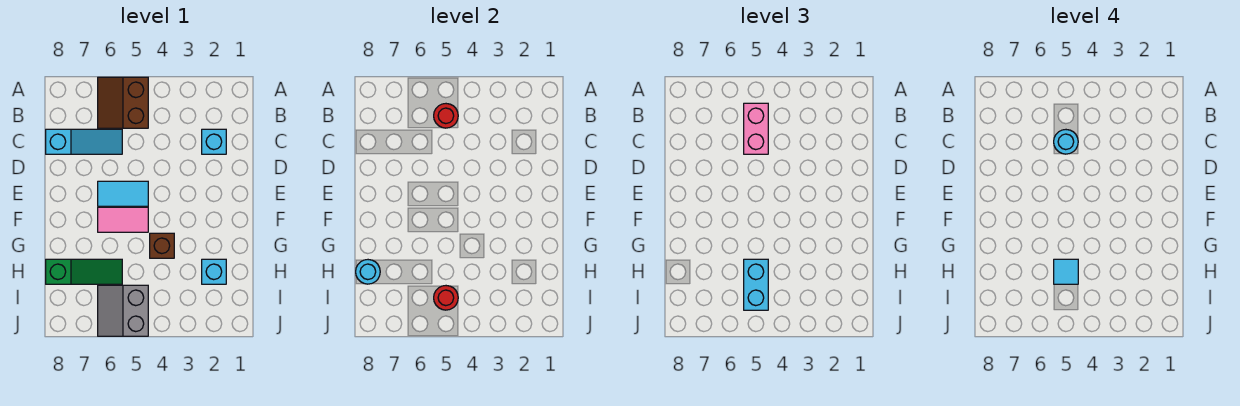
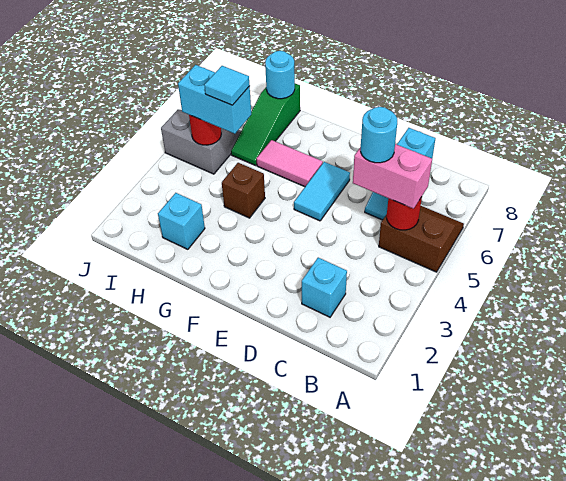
pink 1x2 tile [98,207,148,232] -> pink 1x2 tile turned to [257,140,323,187]

